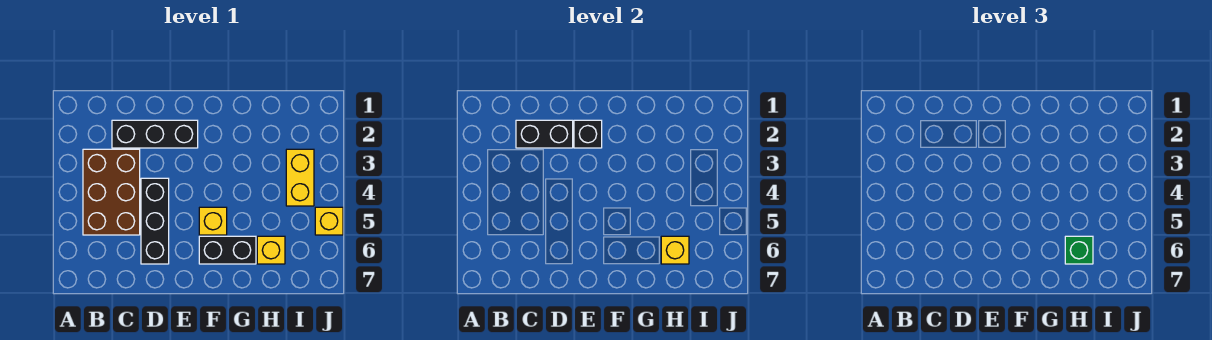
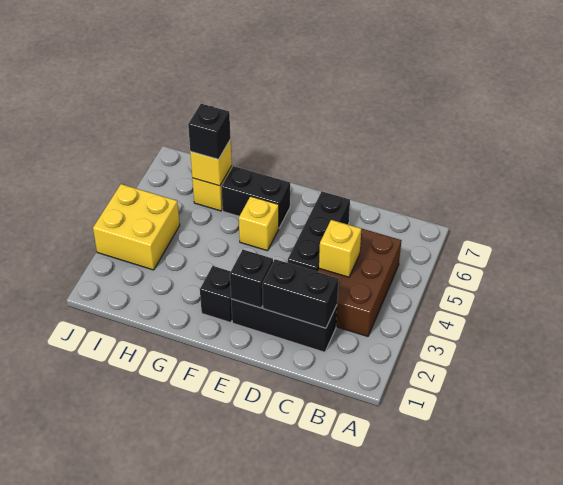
none -> black 1x1 brick [200,266,232,322]
green 1x1 brick [1065,236,1093,264] -> black 1x1 brick [188,104,231,159]
yellow 1x2 brick [286,149,314,206] -> yellow 2x2 brick [93,184,180,270]
yellow 1x1 brick [315,207,343,235] -> yellow 1x1 brick moved to [319,220,361,277]

